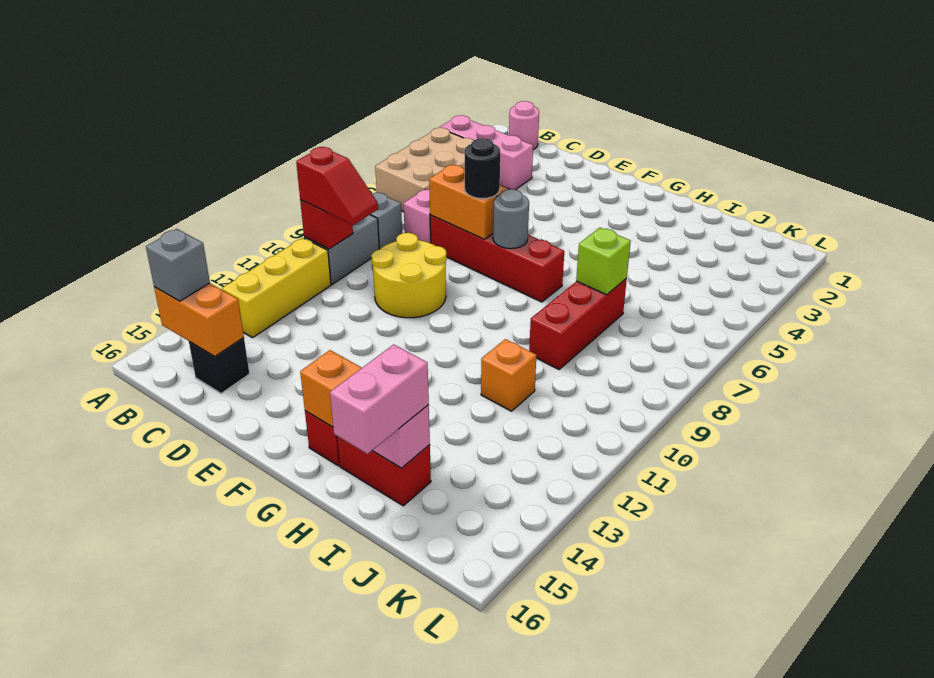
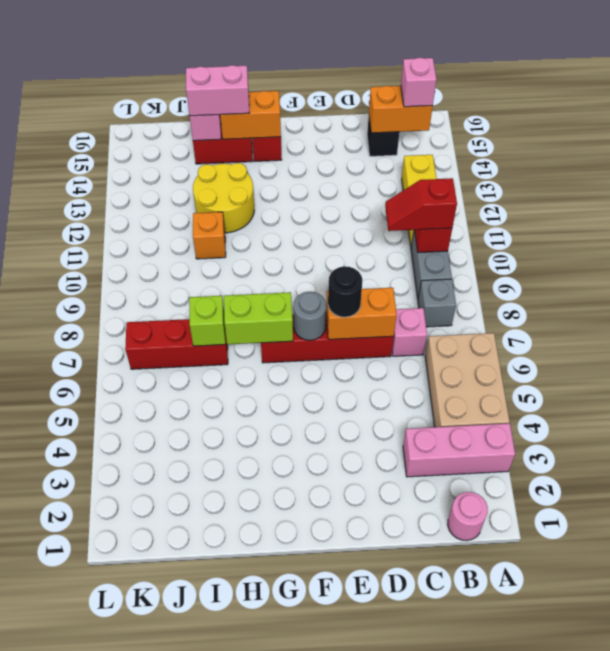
grey 1x1 brick [146,229,210,301] -> pink 1x1 brick [401,58,436,107]
yellow 2x2 round brick [371,233,447,318] -> yellow 2x2 round brick moved to [193,163,254,233]
none -> lime 1x2 brick [224,292,293,344]
red 1x3 brick [529,279,627,369] -> red 1x3 brick turned to [125,319,228,369]
pink 1x2 brick [330,344,429,454] -> pink 1x2 brick turned to [186,65,249,116]

